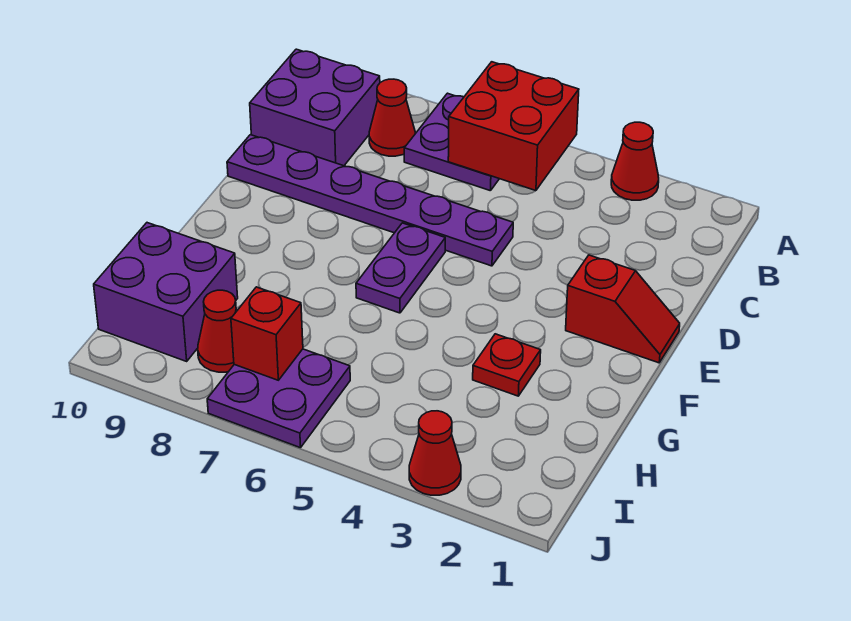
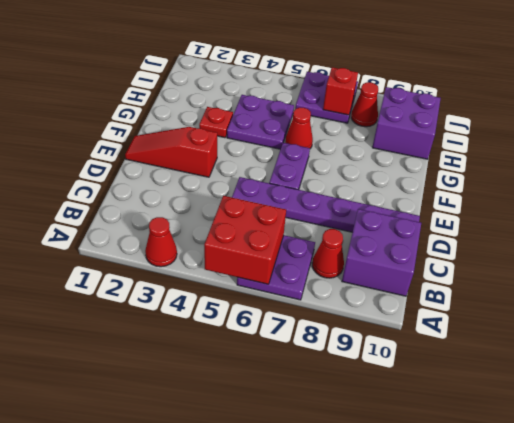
red 1x2 slope [566,255,680,363] -> red 1x3 slope [125,127,217,177]
none -> purple 2x2 plate [227,95,294,149]
red 1x1 cone [409,411,461,495] -> red 1x1 cone moved to [285,107,313,149]

